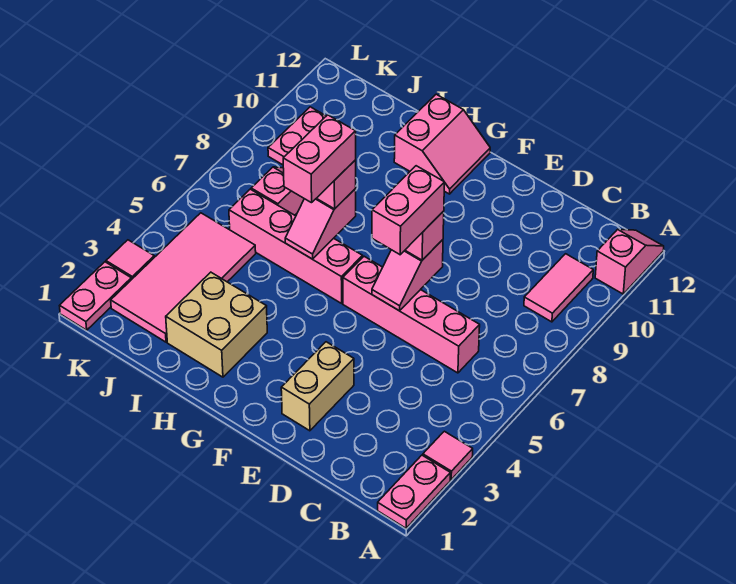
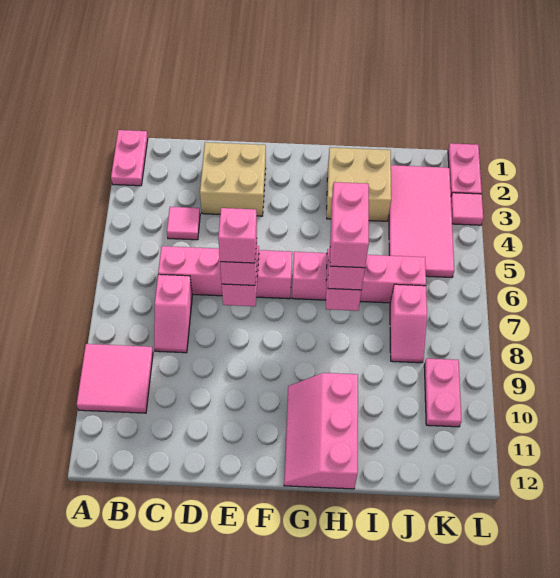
pink 1x1 tile [423,431,473,480] -> pink 1x1 tile moved to [167,207,200,240]
pink 1x2 slope [595,229,664,294] -> pink 1x2 slope moved to [154,274,192,353]
pink 1x2 tile [524,254,593,322] -> pink 2x2 tile [77,344,153,413]
tan 1x2 brick [281,342,354,431] -> tan 2x2 brick [200,142,266,216]
pink 1x2 brick [372,166,445,255] -> pink 1x1 brick [218,208,257,263]
pink 2x2 slope [394,94,490,194] -> pink 2x3 slope [284,373,358,489]

